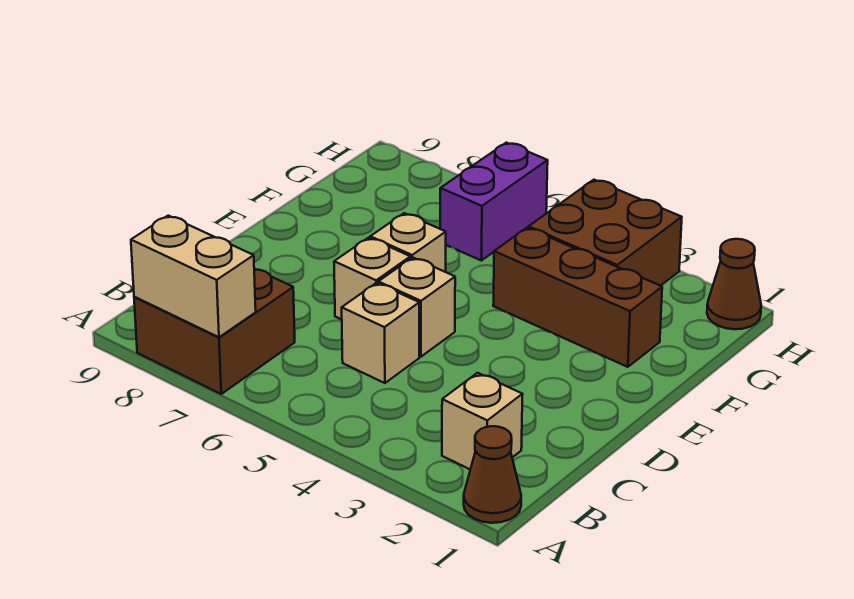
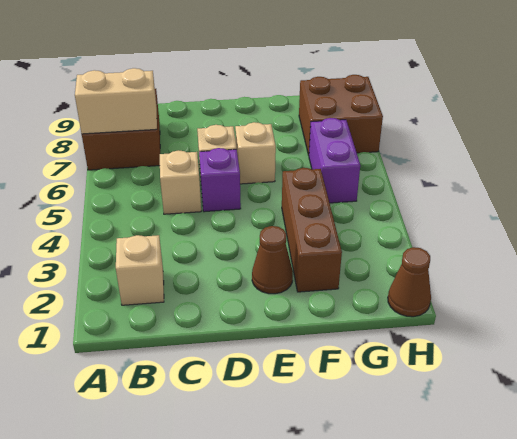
brown 1x1 cone [464,426,521,523] -> brown 1x1 cone moved to [252,226,293,294]
tan 1x2 brick [131,216,256,337] -> tan 1x2 brick turned to [75,68,157,134]
tan 1x1 brick [378,257,455,357] -> purple 1x1 brick [199,148,241,212]
brown 2x2 brick [529,180,682,286] -> brown 2x2 brick moved to [299,75,383,155]
purple 1x2 brick [440,143,548,261] -> purple 1x2 brick turned to [309,118,360,203]

